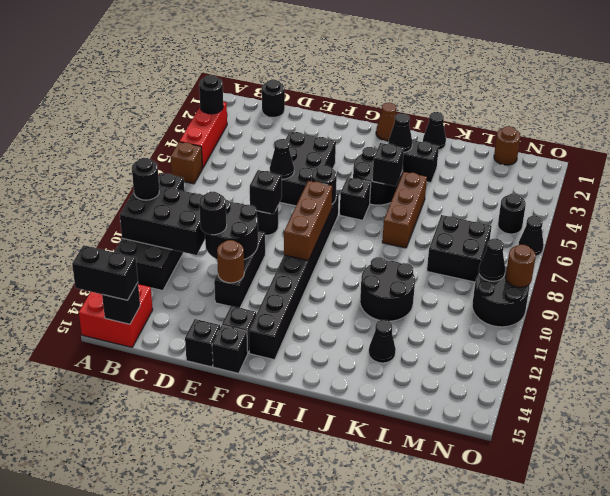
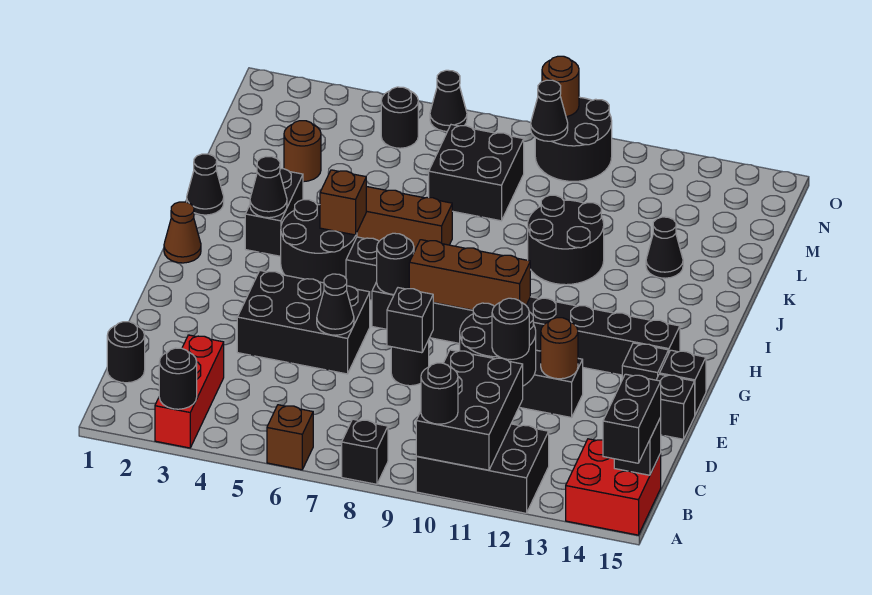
red 1x3 brick [180,102,227,168] -> red 1x3 brick turned to [155,335,224,448]
black 1x1 brick [372,143,404,186] -> brown 1x1 brick [320,170,366,235]
brown 1x1 round brick [494,126,520,165] -> brown 1x1 round brick moved to [284,121,321,182]

